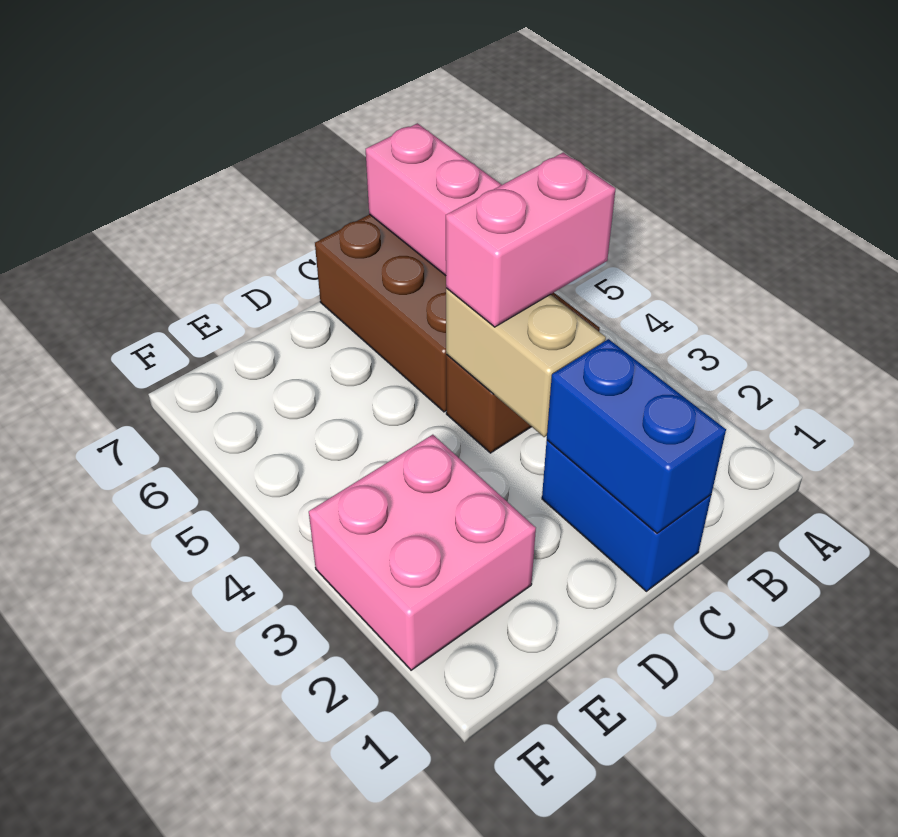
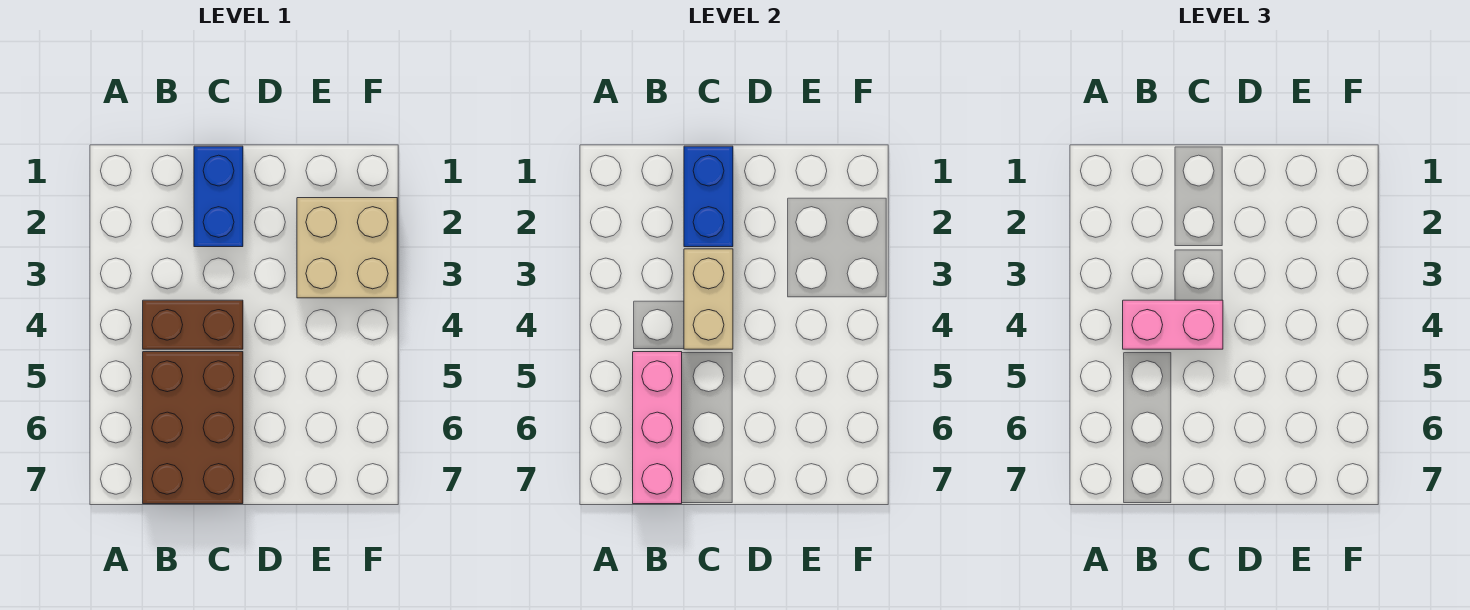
pink 2x2 brick [309,435,536,670] -> tan 2x2 brick [297,198,397,298]

